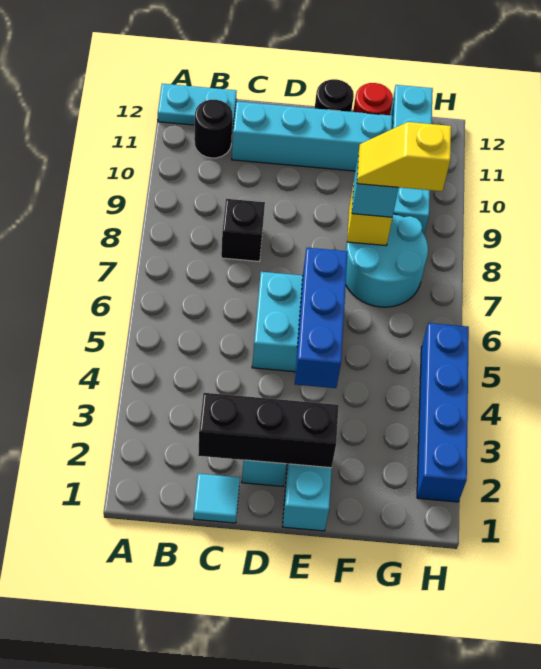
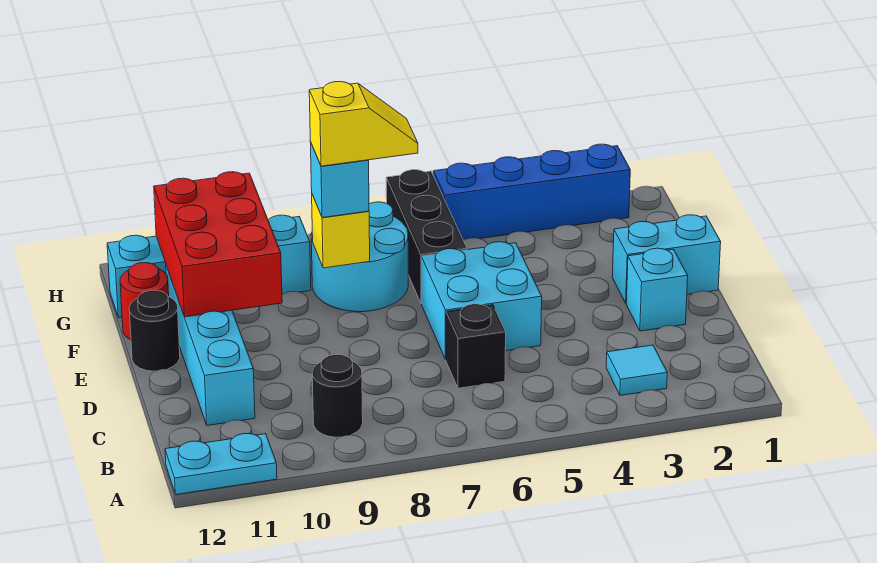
cyan 1x2 plate [158,84,237,129] -> cyan 1x2 plate turned to [165,433,277,494]
black 1x1 round brick [194,100,233,158] -> black 1x1 round brick moved to [312,355,363,437]
cyan 1x1 tile [194,474,240,523] -> cyan 1x1 tile moved to [606,345,667,395]
black 1x3 brick [198,393,339,468] -> black 1x3 brick moved to [386,170,467,304]
black 1x1 brick [221,199,265,261] -> black 1x1 brick moved to [446,304,506,388]
blue 1x3 brick [295,248,348,388] -> none
none -> red 2x3 brick [154,172,282,317]
yellow 1x2 slope [357,122,451,191] -> yellow 1x2 slope turned to [309,82,418,166]

